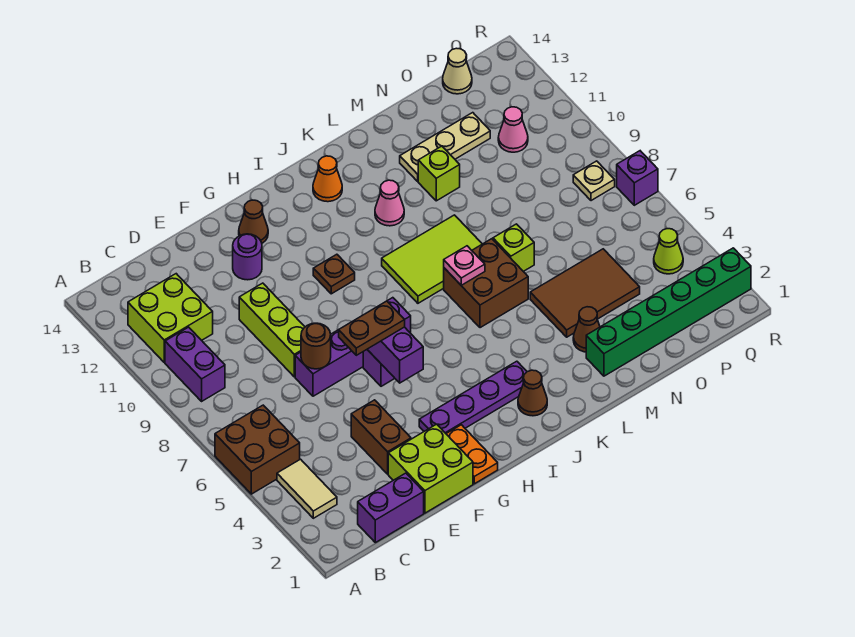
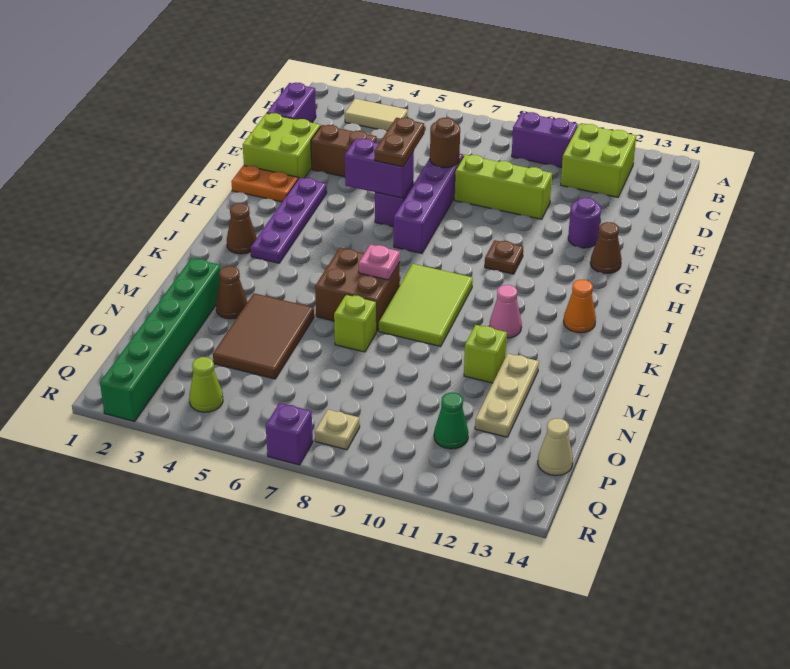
brown 2x2 brick [215,405,300,494] -> none
pink 1x1 cone [498,107,528,152] -> green 1x1 cone [434,393,469,449]

